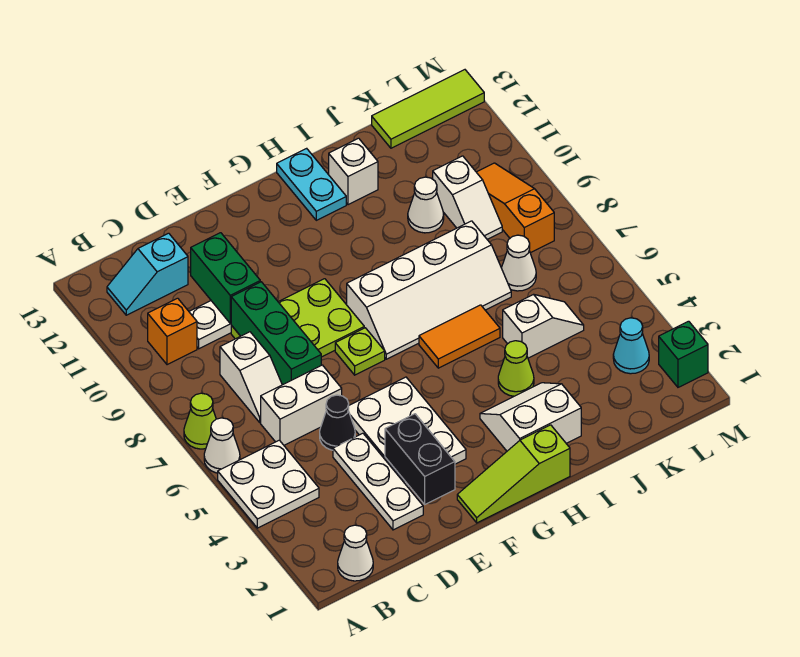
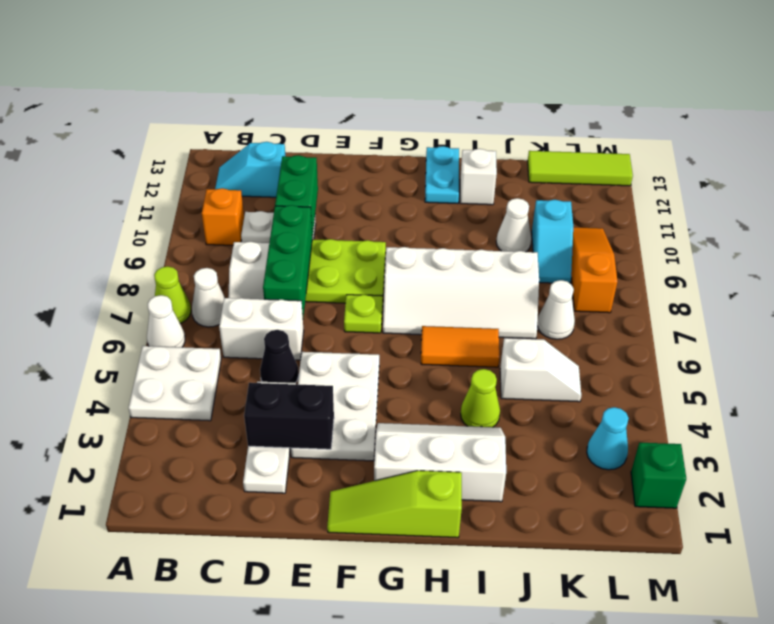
white 1x1 cone [338,525,373,581] -> white 1x1 cone moved to [192,268,225,327]
black 1x2 brick [385,414,455,504] -> black 1x2 brick turned to [244,383,334,449]
white 2x2 slope [480,383,581,451] -> white 2x3 slope [374,423,506,502]
white 1x2 slope [433,156,502,239] -> cyan 1x2 slope [532,200,573,283]

